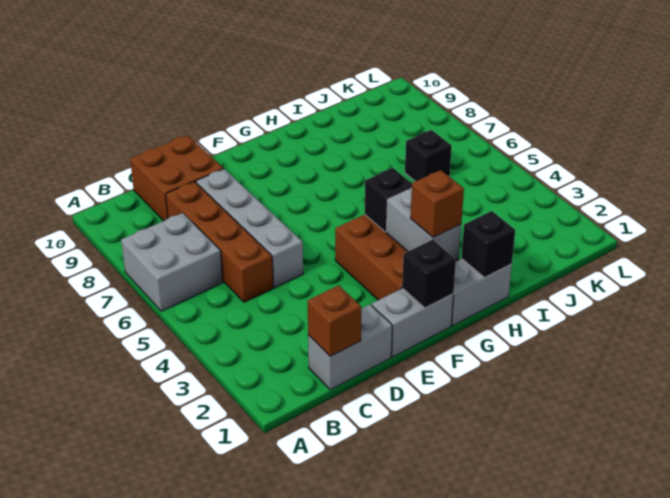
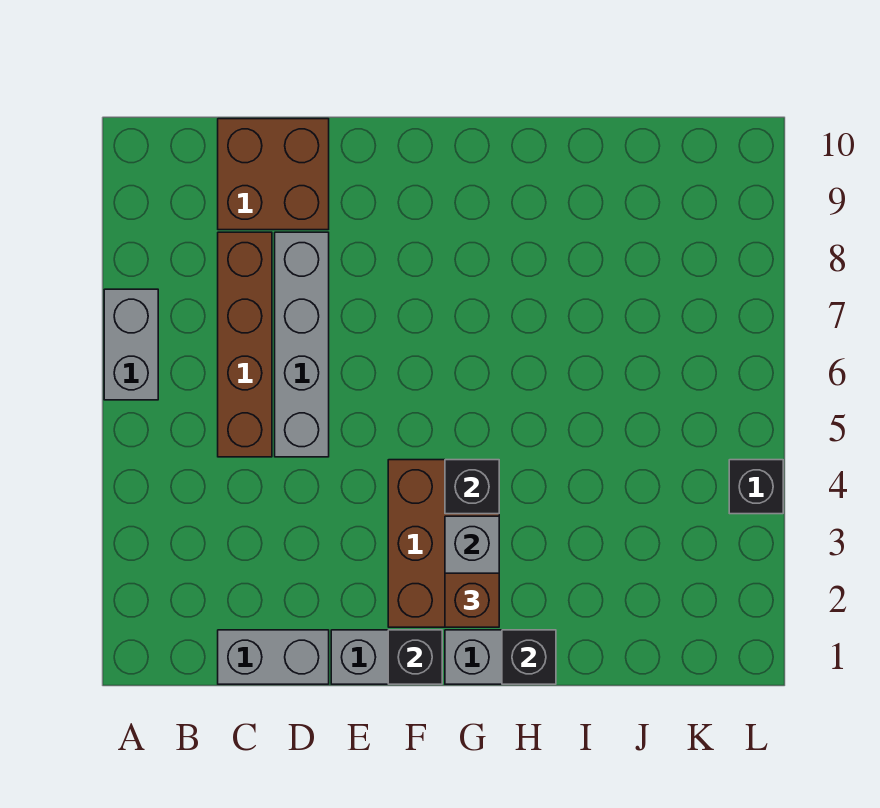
grey 2x2 brick [121,213,223,311] -> grey 1x2 brick [104,289,158,400]
brown 1x1 brick [308,285,361,356] -> none
black 1x1 brick [405,130,452,181] -> black 1x1 brick moved to [729,460,783,514]

